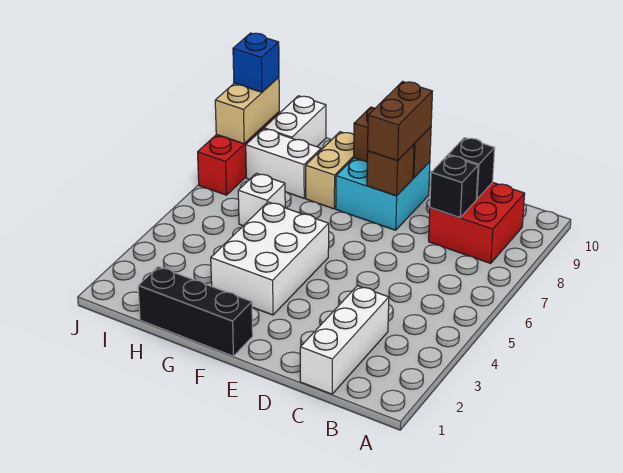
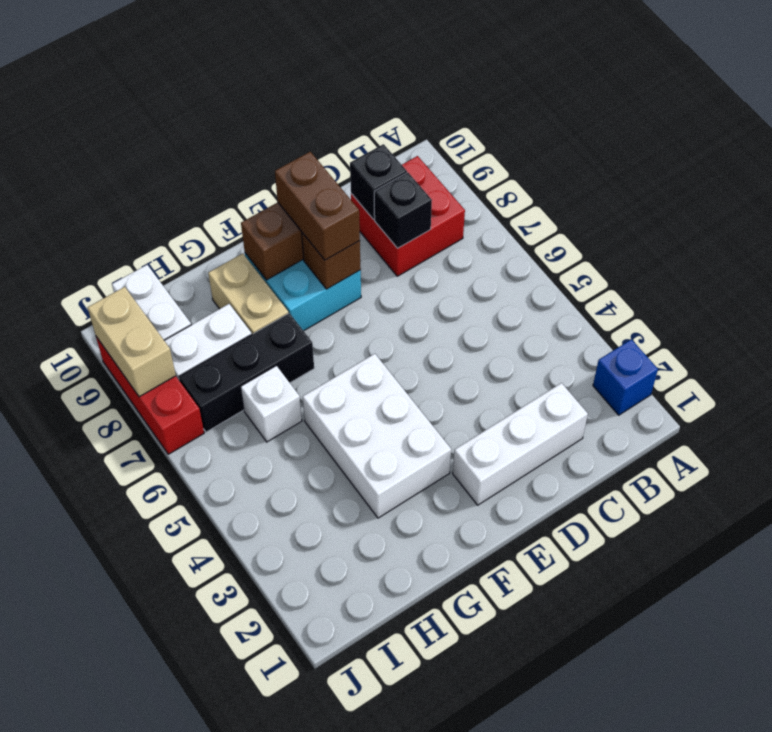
white 1x3 brick [300,286,389,394] -> white 1x3 brick turned to [453,383,588,505]
black 1x3 brick [138,267,253,356] -> black 1x3 brick moved to [179,313,314,432]
blue 1x1 brick [233,33,279,92] -> blue 1x1 brick moved to [593,339,658,415]

